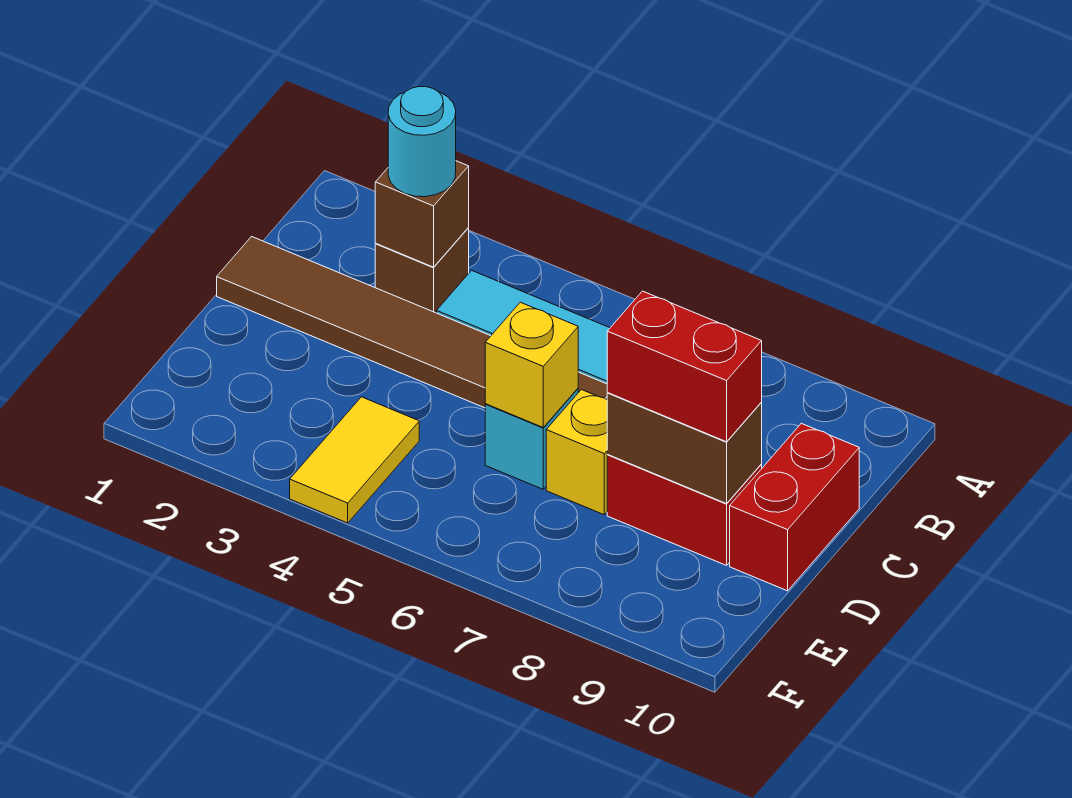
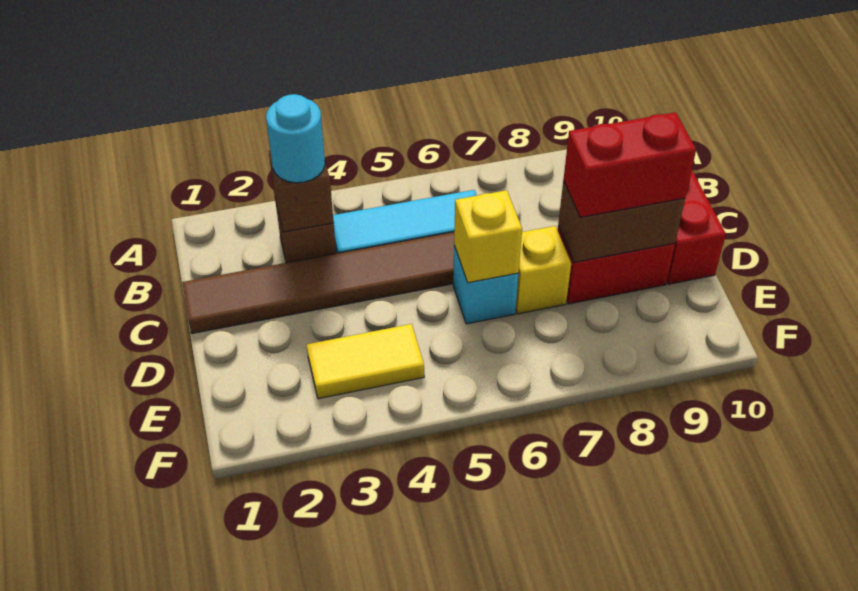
yellow 1x2 tile [290,397,419,523] -> yellow 1x2 tile turned to [307,324,424,399]

